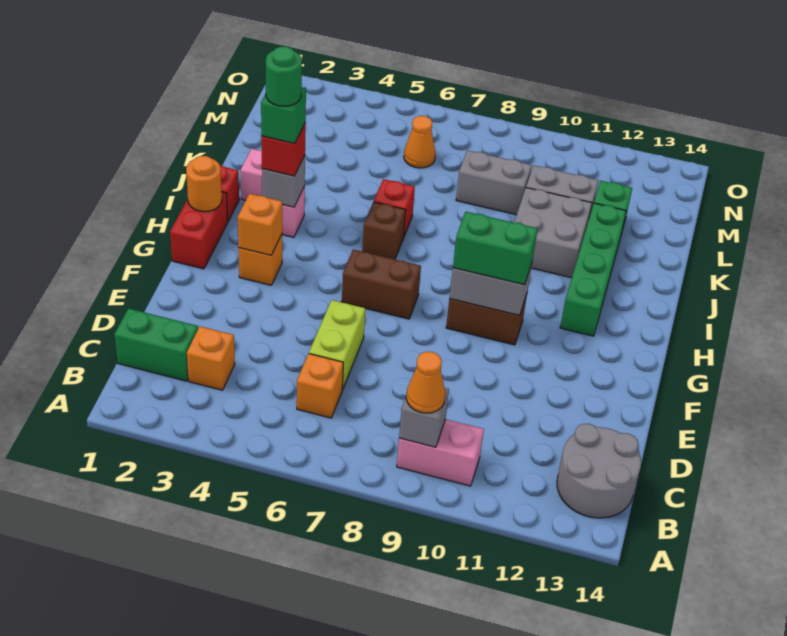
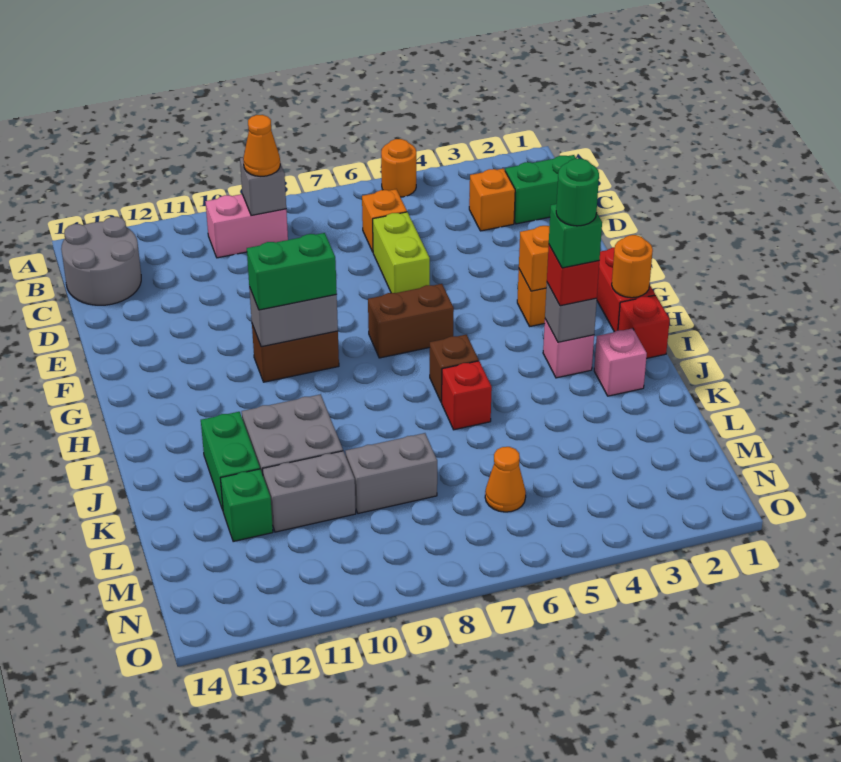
none -> orange 1x1 round brick [381,139,416,197]
green 1x4 brick [560,203,626,336] -> green 1x2 brick [201,412,260,510]

